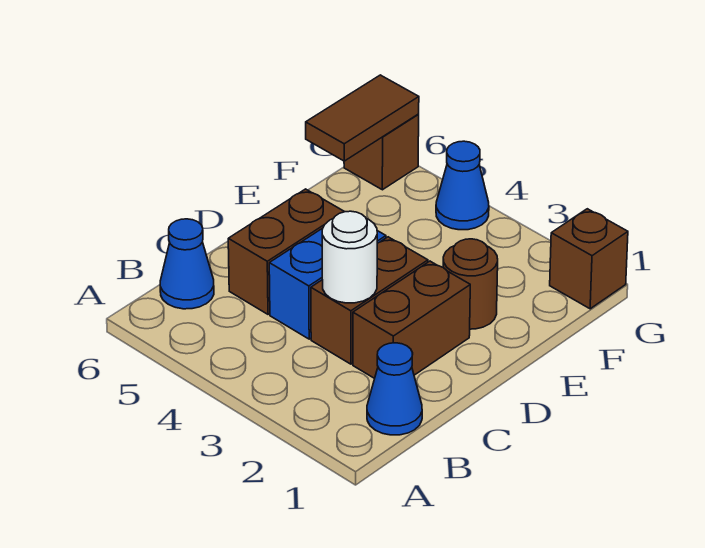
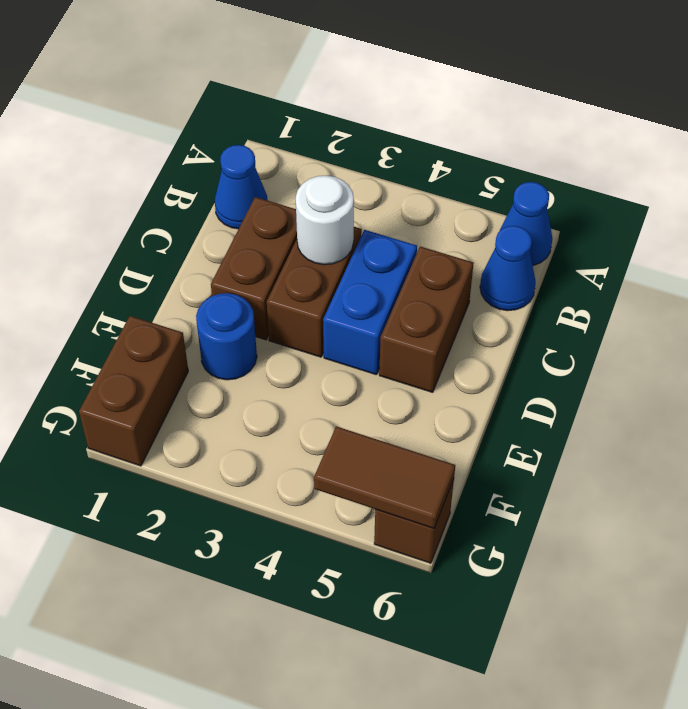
brown 1x1 round brick [443,239,498,329] -> blue 1x1 round brick [196,293,257,380]
brown 1x2 tile [306,75,419,161] -> brown 1x2 tile turned to [314,426,455,529]
brown 1x1 brick [550,209,628,309] -> brown 1x2 brick [79,316,188,466]
blue 1x1 cone [436,141,489,230] -> blue 1x1 cone moved to [500,182,553,266]

